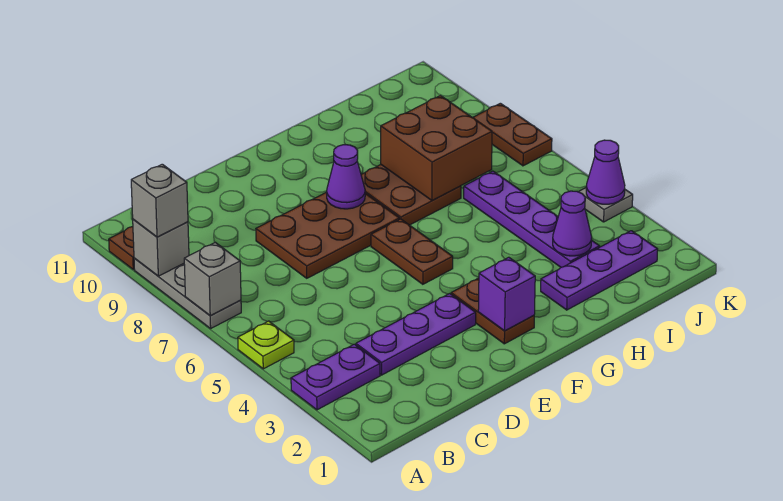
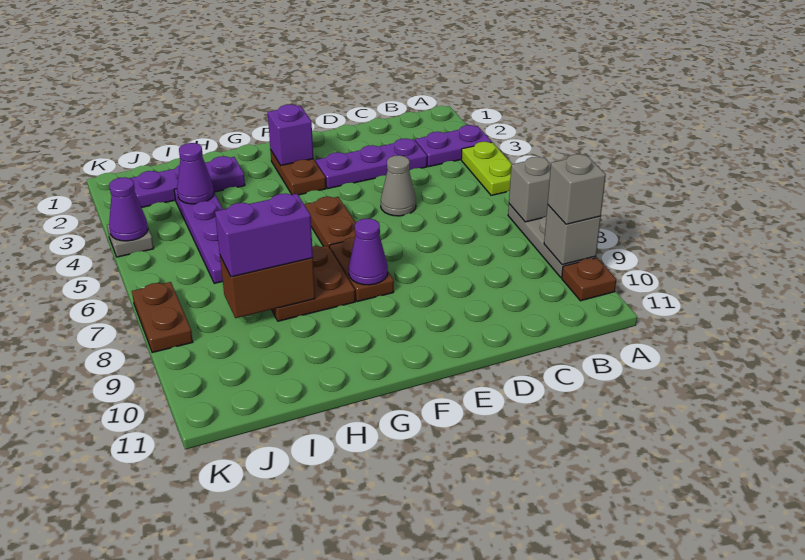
lime 1x1 plate [238,321,294,369] -> lime 1x2 plate [461,142,512,195]
none -> grey 1x1 cone [381,155,416,216]
brown 2x3 plate [256,192,399,278] -> brown 1x2 plate [330,237,394,302]
brown 2x2 brick [381,96,492,201] -> brown 1x2 brick [220,256,315,318]
none -> purple 1x2 brick [215,194,313,277]

